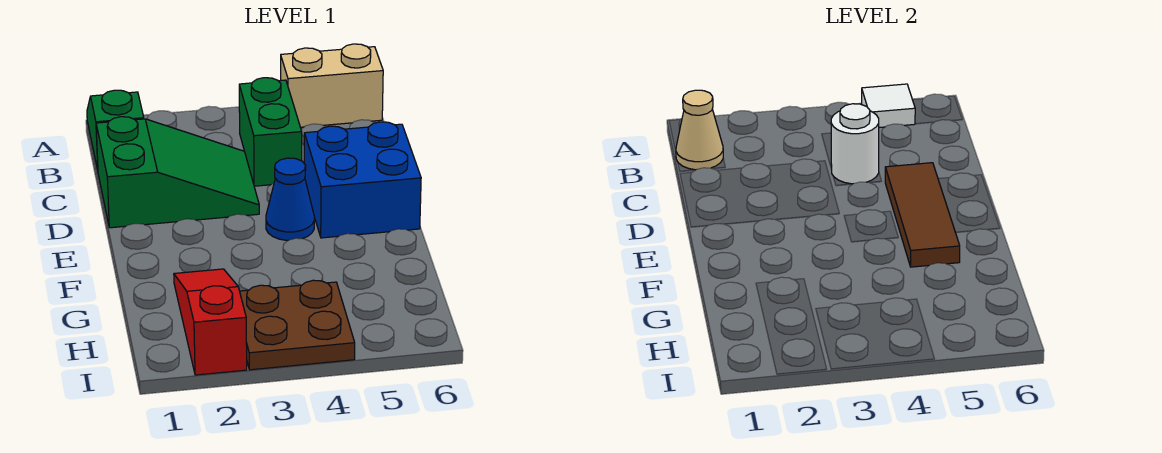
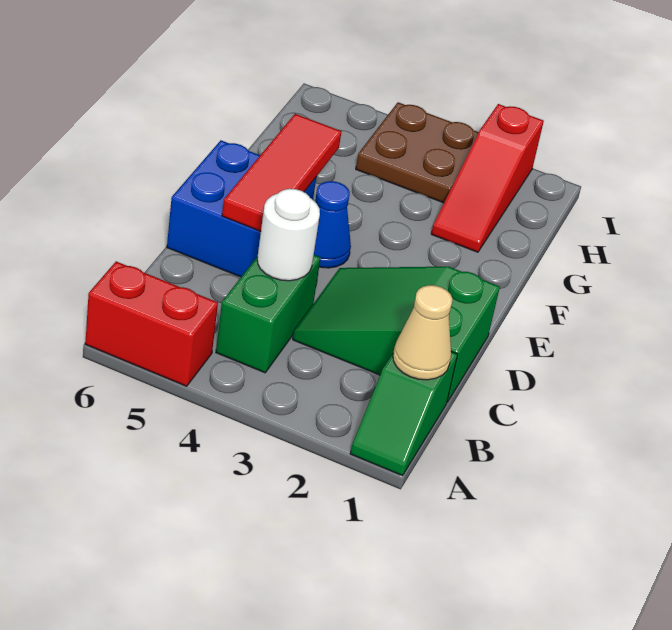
tan 1x2 brick [281,44,383,127] -> red 1x2 brick [85,262,218,386]
white 1x1 tile [862,84,915,128] -> none
brown 1x3 tile [885,163,960,267] -> red 1x3 tile [222,114,341,231]

